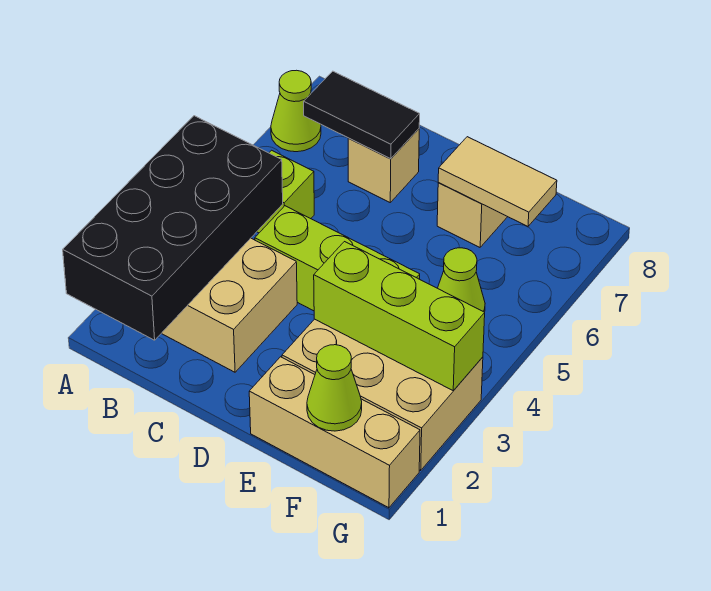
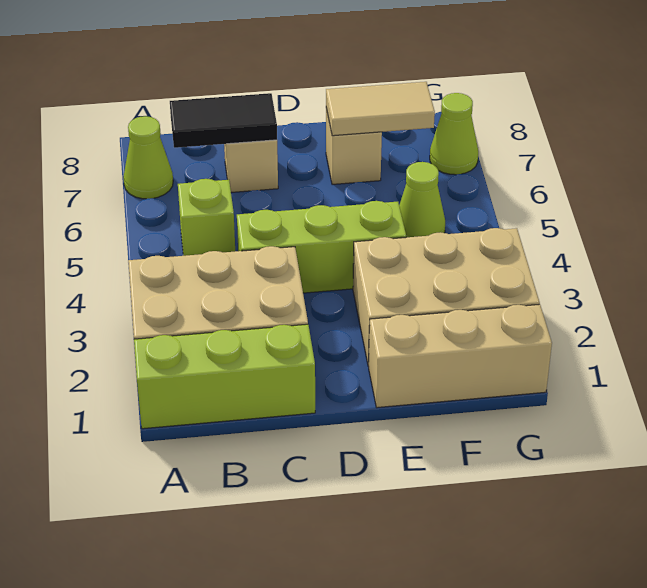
black 2x4 brick [63,116,283,340] -> none
lime 1x3 brick [314,242,485,391] -> lime 1x3 brick moved to [134,324,315,429]
lime 1x1 cone [307,345,362,431] -> lime 1x1 cone moved to [430,93,478,175]

